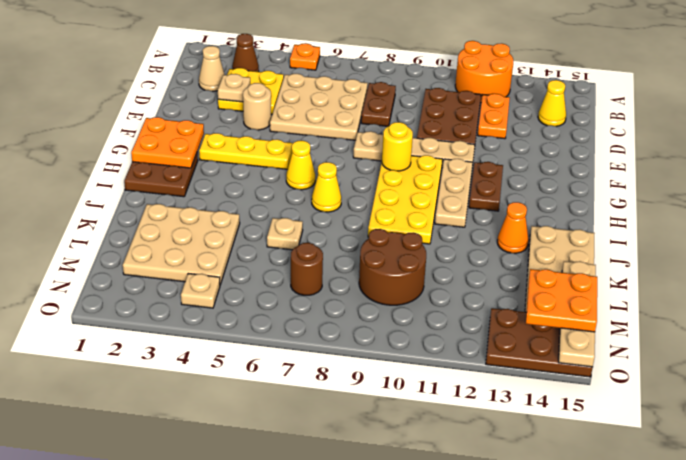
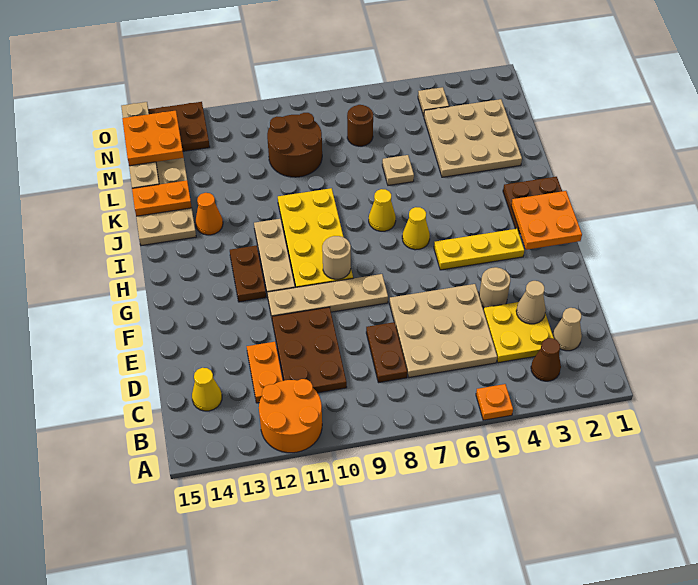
tan 1x1 plate [218,74,250,102] -> tan 1x1 cone [516,281,546,324]
yellow 1x1 round brick [382,122,413,171] -> tan 1x1 round brick [322,236,351,279]
none -> orange 1x2 plate [132,180,192,216]

